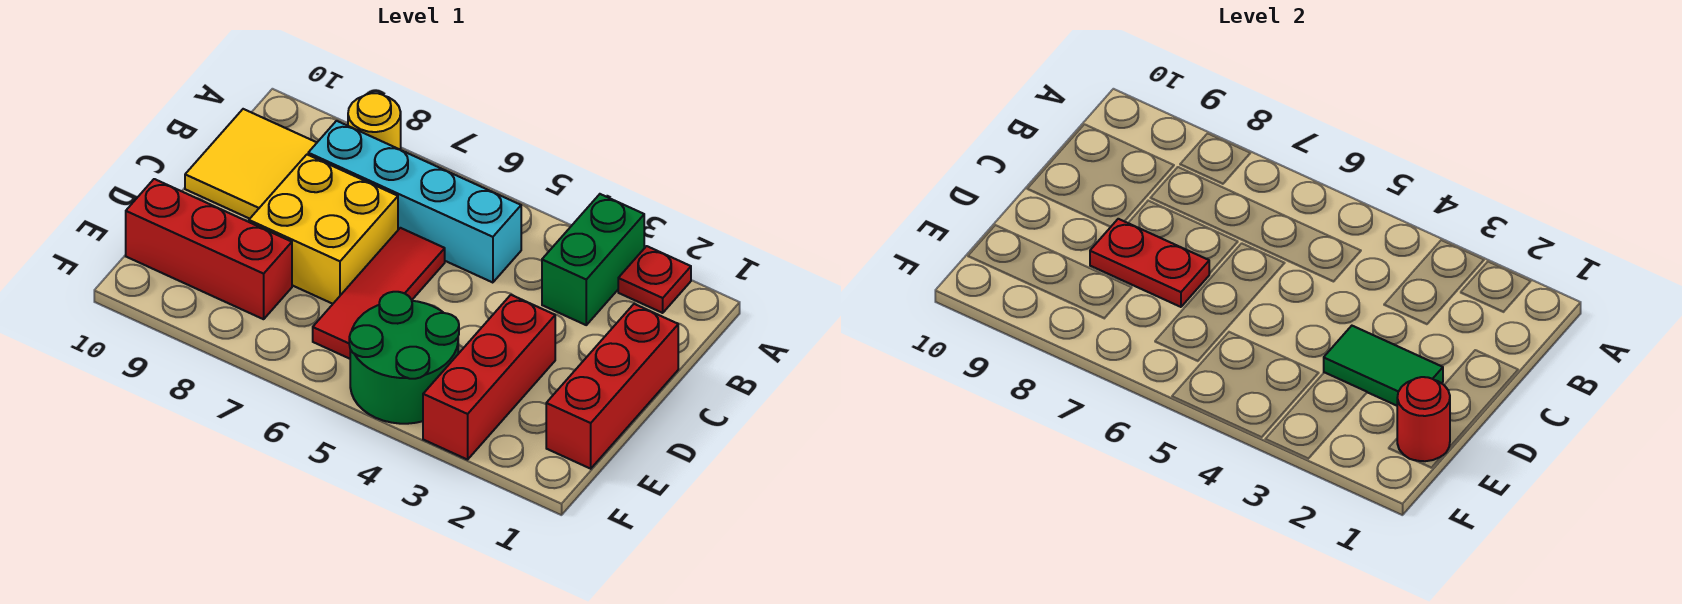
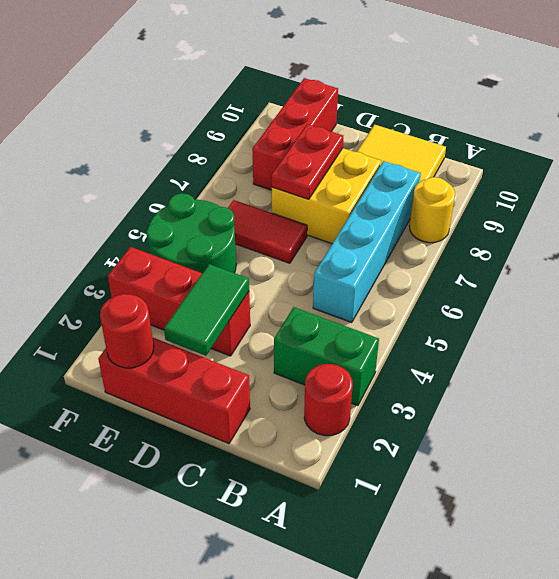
red 1x1 plate [618,246,691,313] -> red 1x1 round brick [304,364,353,436]
red 1x3 tile [313,228,445,359] -> red 1x2 tile [228,200,307,263]

